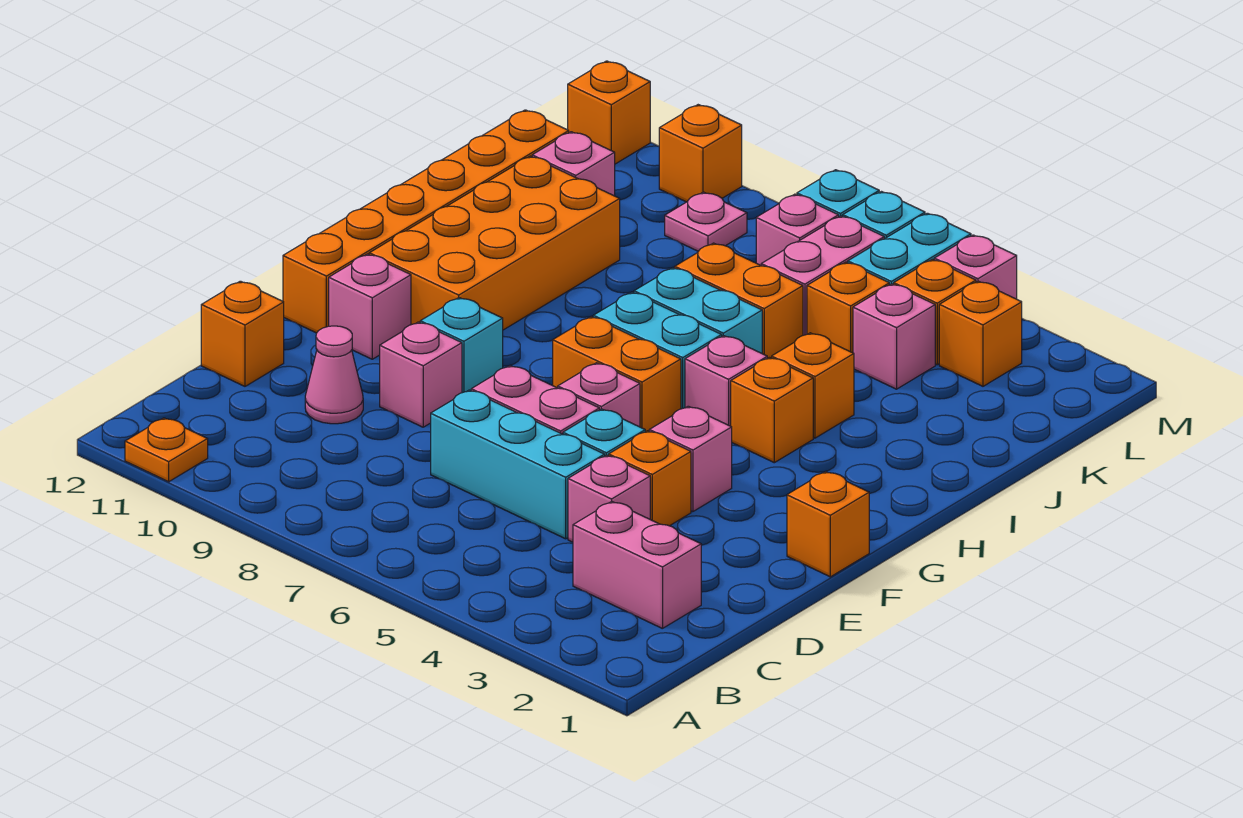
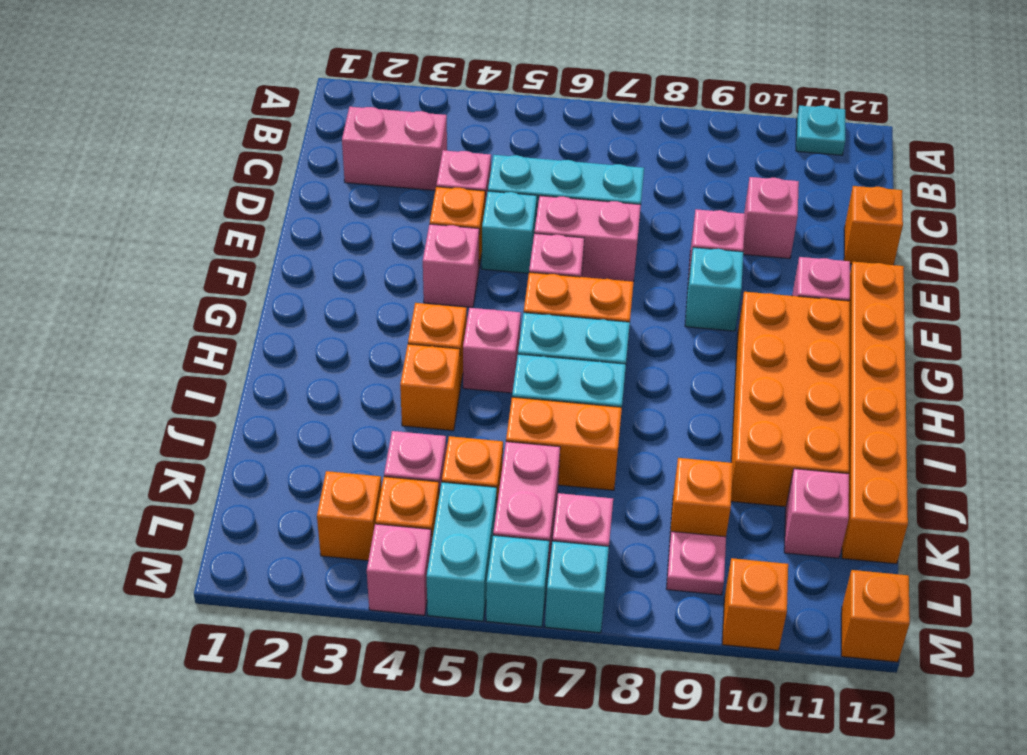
orange 1x1 plate [125,418,208,482] -> cyan 1x1 plate [796,105,845,155]
pink 1x1 cone [305,326,363,424] -> pink 1x1 brick [743,177,799,259]
orange 1x1 brick [787,472,869,577] -> orange 1x1 brick moved to [670,458,733,537]

